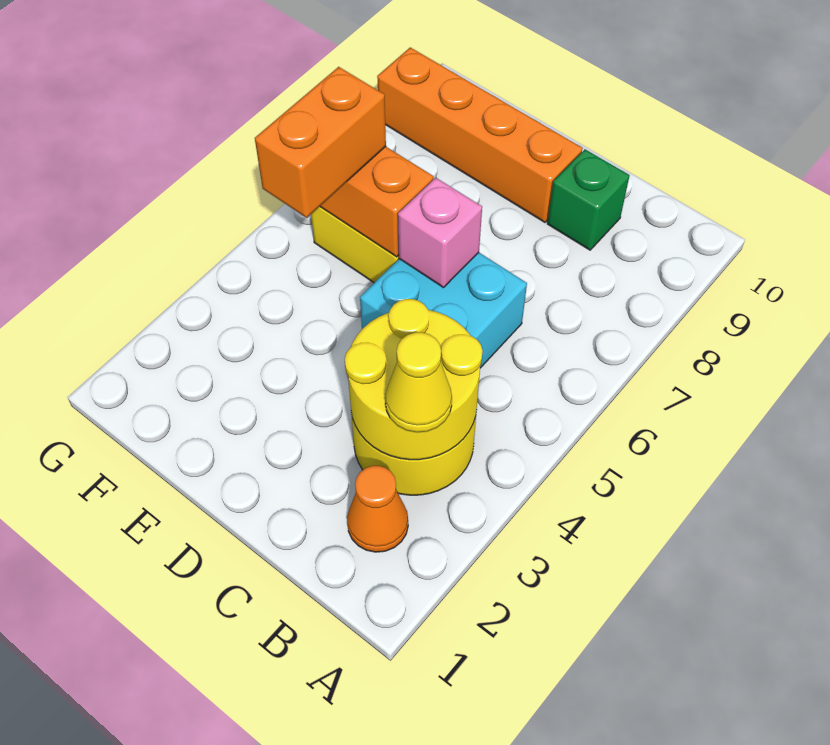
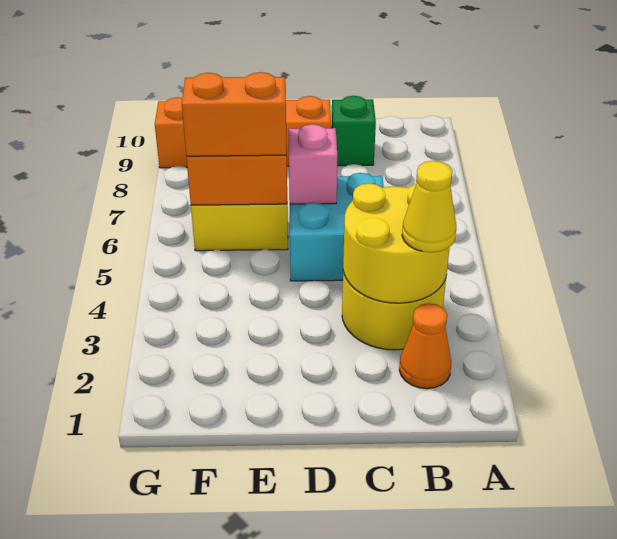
orange 1x2 brick [255,67,386,218] -> orange 1x2 brick turned to [182,72,286,156]

